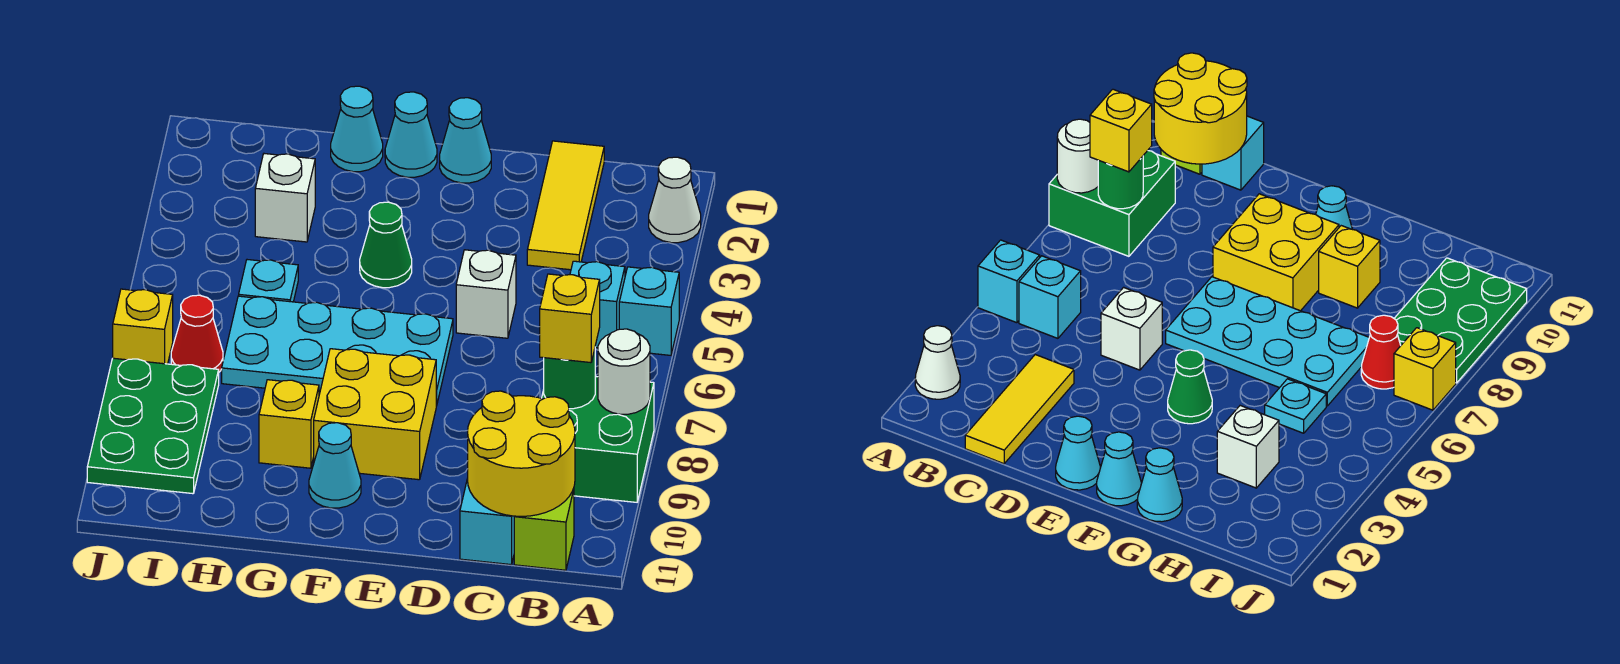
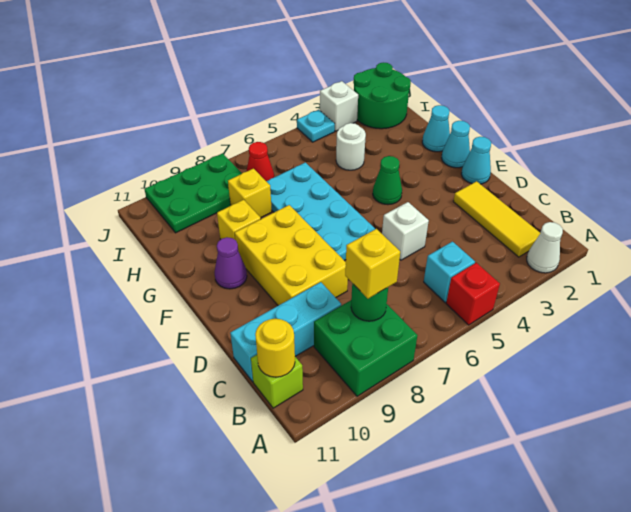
cyan 1x1 brick [619,267,679,355] -> red 1x1 brick [446,263,500,325]
white 1x1 round brick [598,329,650,414] -> white 1x1 round brick moved to [336,123,366,170]
yellow 2x2 round brick [468,391,575,516] -> yellow 1x1 round brick [255,319,295,377]
yellow 1x3 tile [527,141,604,270] -> yellow 1x3 tile turned to [453,181,540,257]
cyan 1x1 brick [460,478,514,565] -> cyan 1x3 brick [230,282,341,382]
yellow 2x2 brick [314,349,436,480] -> yellow 2x3 brick [235,205,348,306]
cyan 1x1 cone [309,423,361,508] -> purple 1x1 cone [215,237,247,289]
white 1x1 brick [255,154,315,242] -> white 1x1 brick moved to [320,81,358,131]
cyan 1x1 plate [239,260,298,302] -> cyan 1x1 plate moved to [297,110,335,142]
none -> green 2x2 round brick [353,63,411,129]
yellow 1x1 brick [113,289,173,364] -> yellow 1x1 brick moved to [228,169,272,217]

